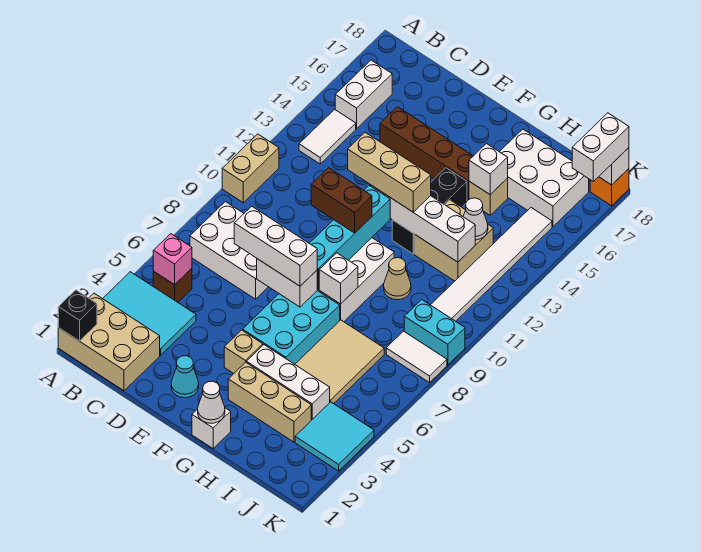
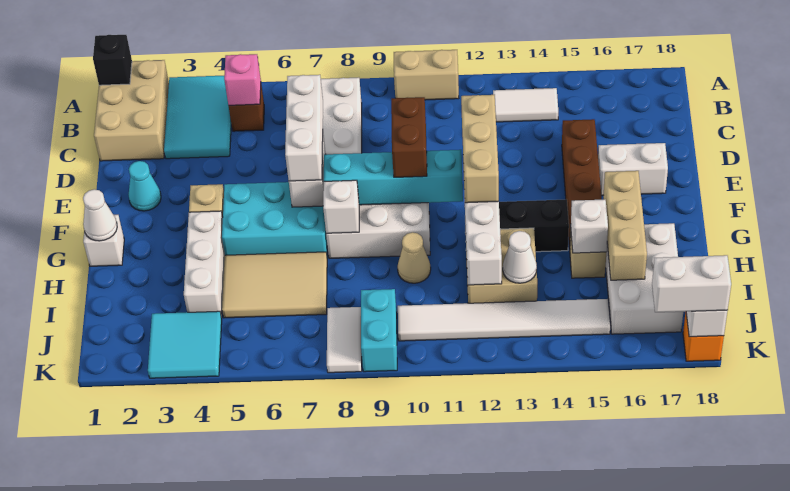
white 1x2 brick [335,60,392,129] -> white 1x2 brick moved to [598,143,668,196]
tan 1x3 brick [228,362,311,442] -> tan 1x3 brick moved to [603,171,647,280]

